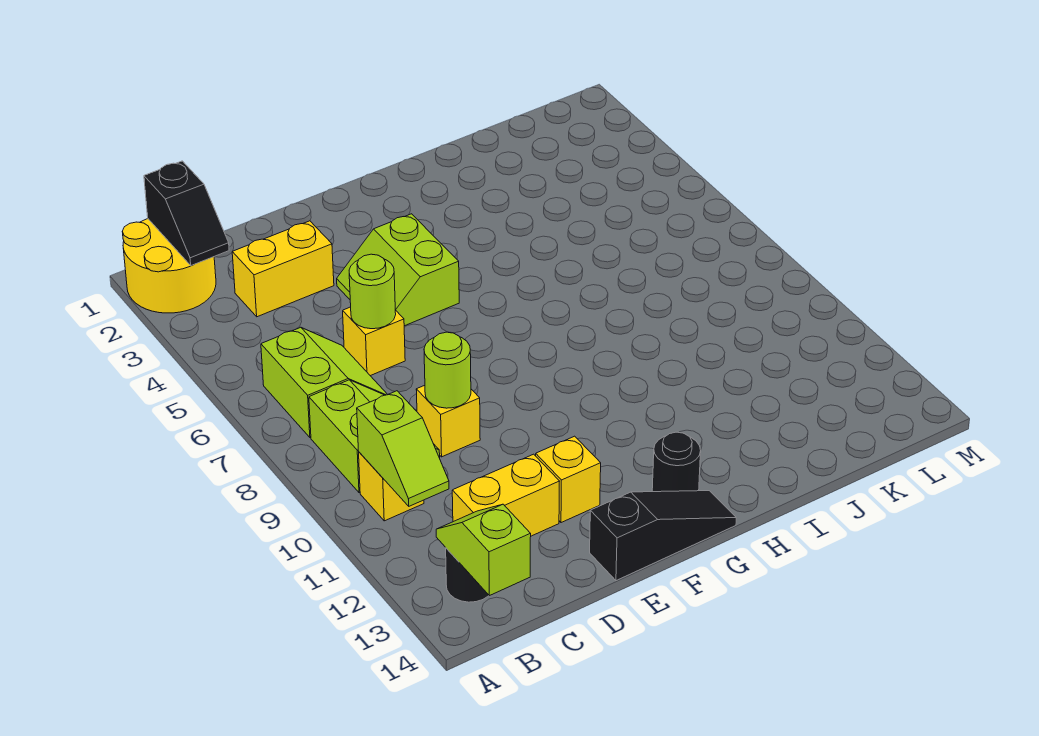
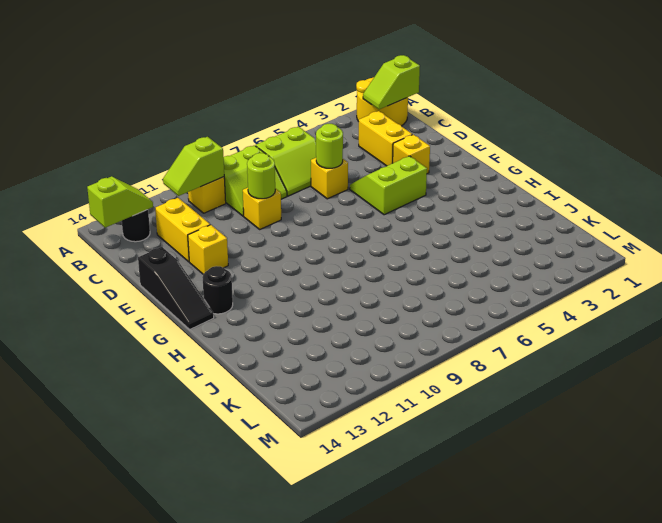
black 1x2 slope [144,161,229,266] -> lime 1x2 slope [363,55,420,109]
none -> yellow 1x1 brick [393,135,430,174]

